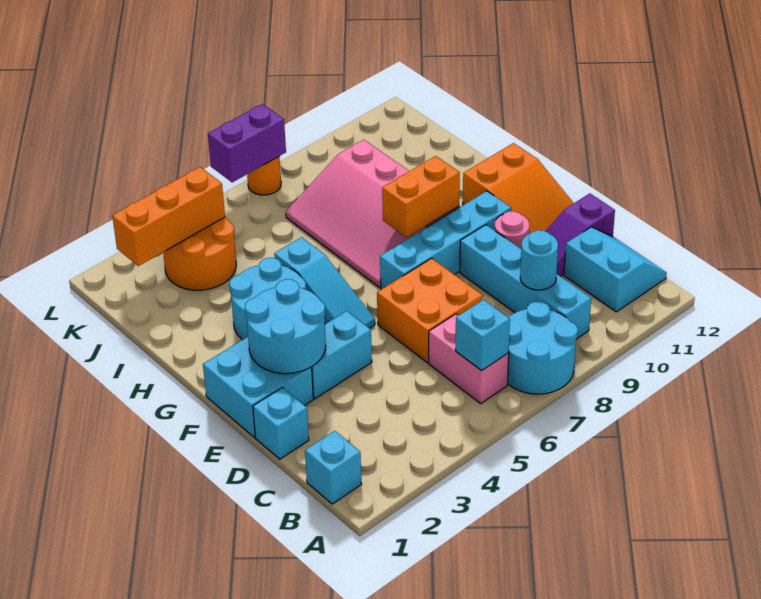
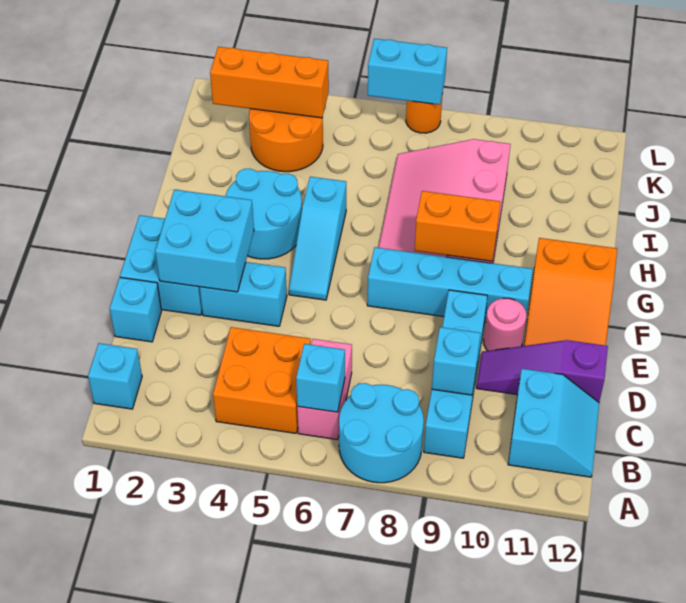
cyan 1x1 round brick [520,230,558,290] -> cyan 1x1 brick [432,327,481,395]
orange 2x2 brick [377,258,482,363] -> orange 2x2 brick moved to [213,327,311,433]
cyan 2x2 round brick [245,279,326,374] -> cyan 2x2 brick [155,190,254,292]
purple 1x2 brick [208,104,286,182] -> cyan 1x2 brick [368,39,447,105]

